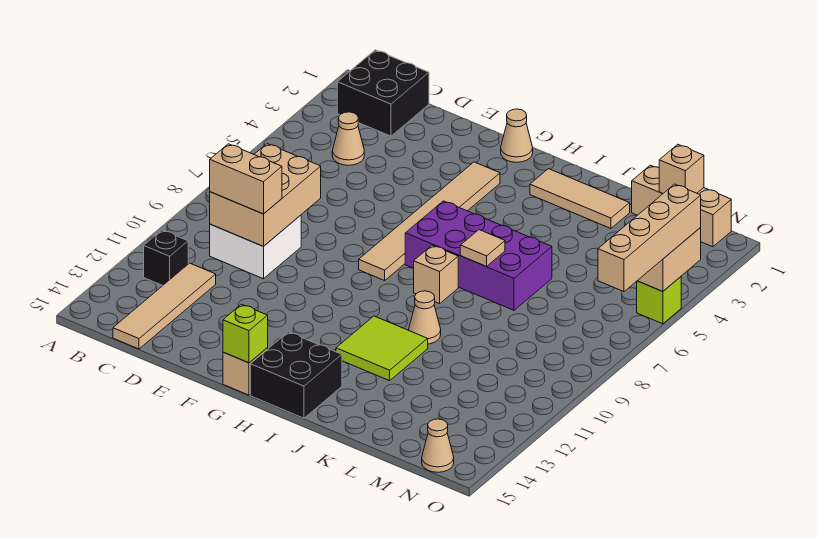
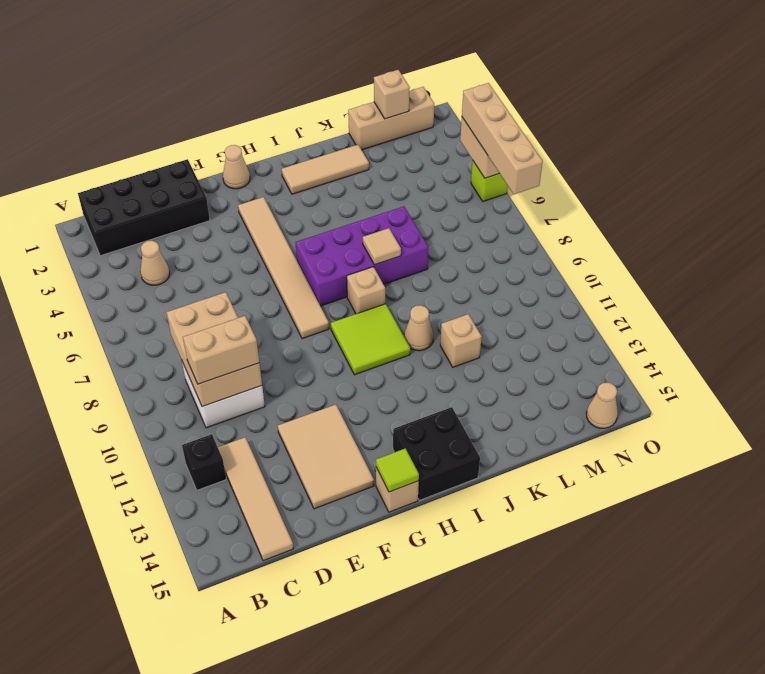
black 2x2 brick [337,50,429,136] -> black 2x4 brick [78,159,210,256]
none -> tan 2x3 tile [278,405,374,509]
lime 1x1 brick [223,304,268,363] -> lime 1x1 tile [376,448,419,492]
lime 2x2 tile [336,316,428,381] -> lime 2x2 tile moved to [331,304,410,375]
none -> tan 1x1 brick [440,314,482,367]

